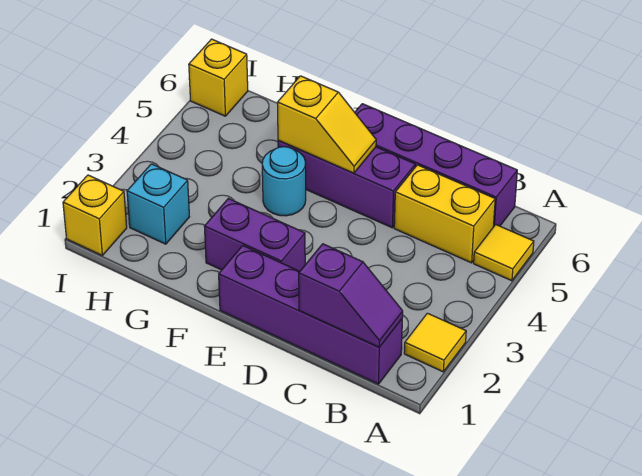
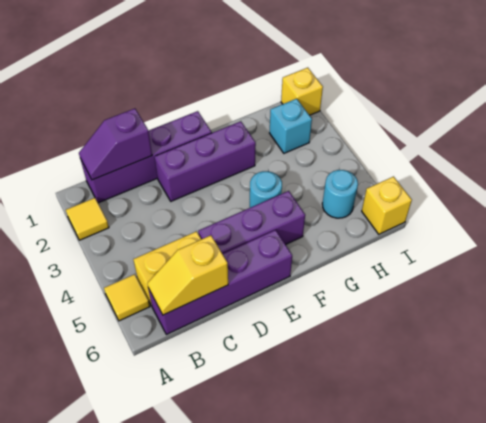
purple 1x2 brick [204,198,305,271] -> purple 1x3 brick [155,121,256,201]
yellow 1x2 slope [277,76,376,173] -> yellow 1x2 slope moved to [147,235,228,315]
none -> cyan 1x1 round brick [322,170,358,218]

